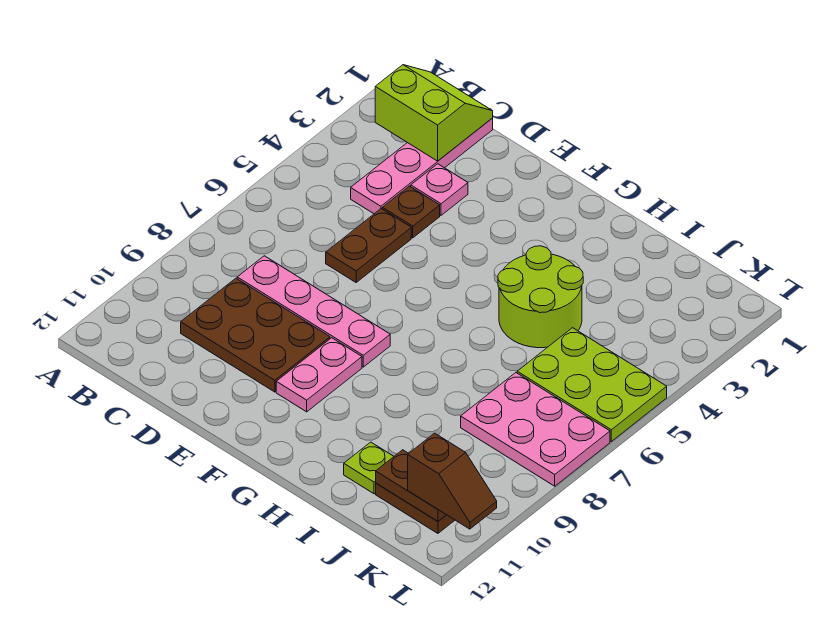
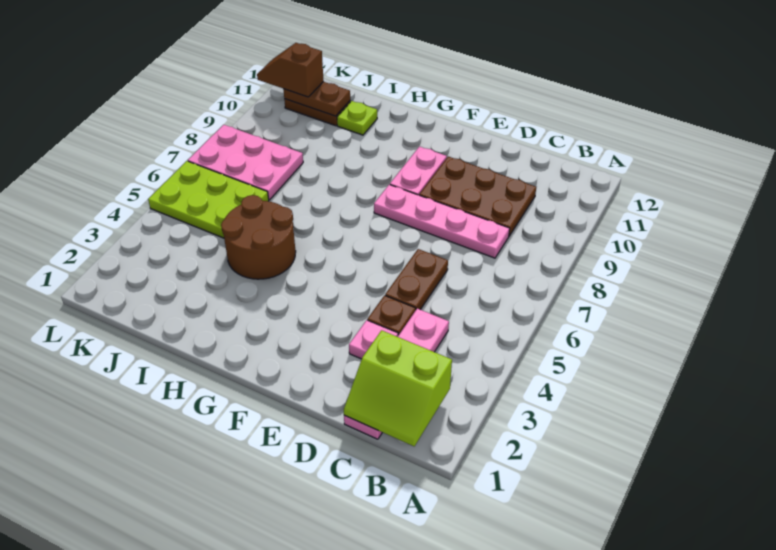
lime 2x2 round brick [498,246,583,348] -> brown 2x2 round brick [221,195,296,279]

